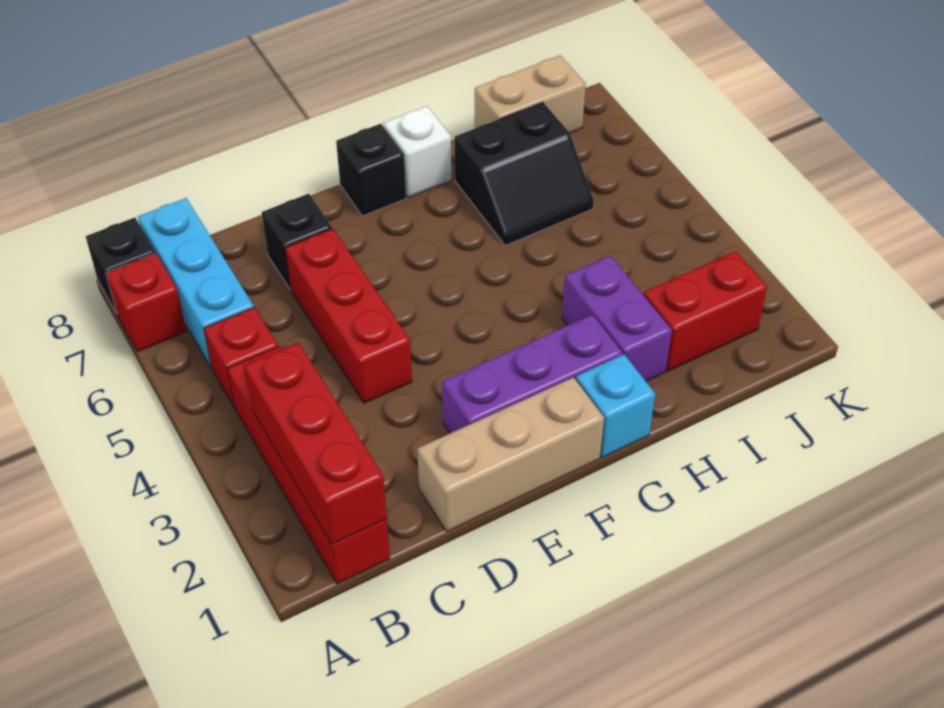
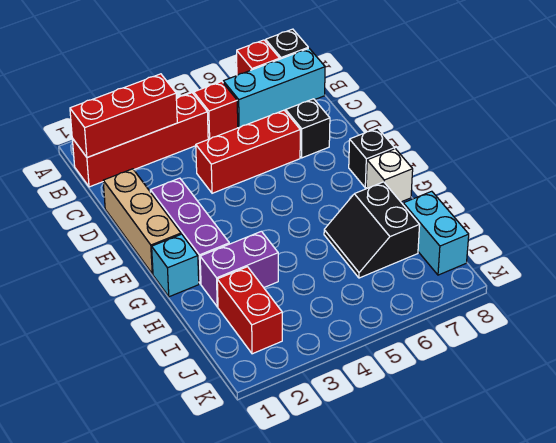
tan 1x2 brick [475,55,586,133] -> cyan 1x2 brick [403,191,469,275]

